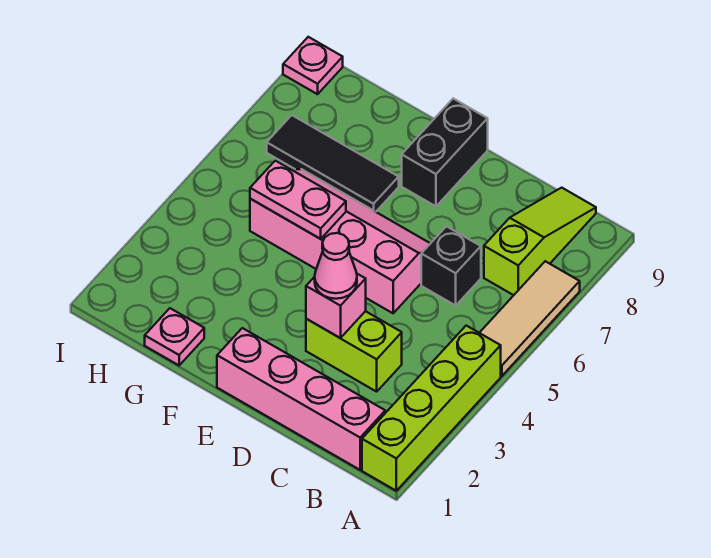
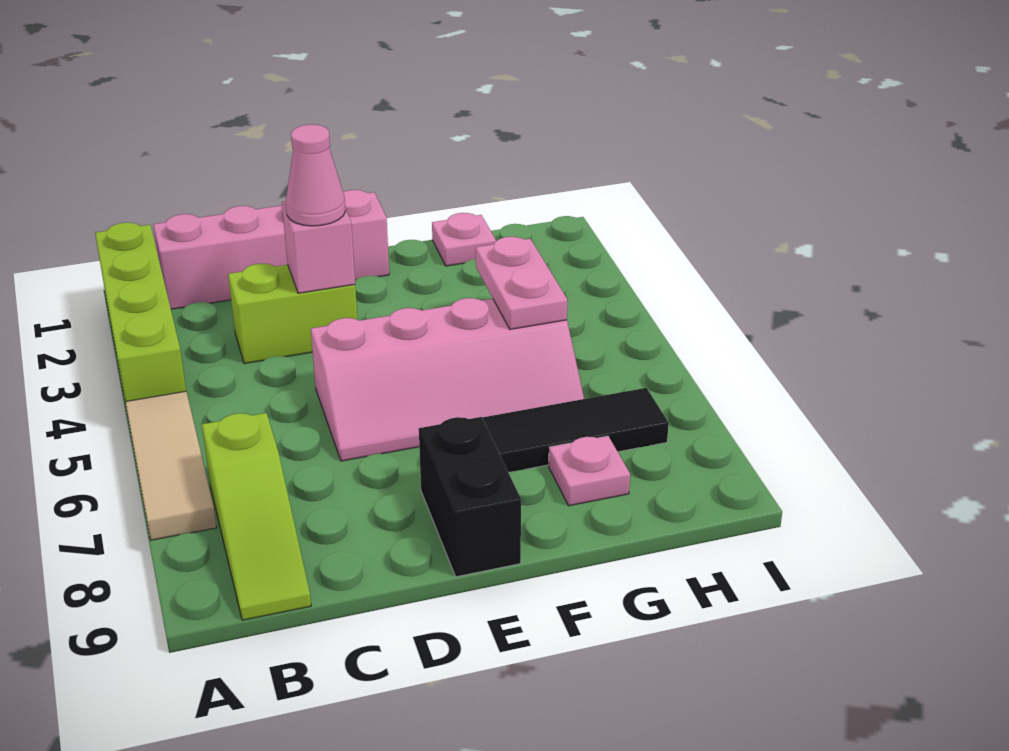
black 1x1 brick [421,226,481,305] -> none
pink 1x2 plate [250,161,346,239] -> pink 1x2 plate turned to [476,237,567,329]
pink 1x1 plate [283,37,343,94] -> pink 1x1 plate moved to [549,436,630,506]

